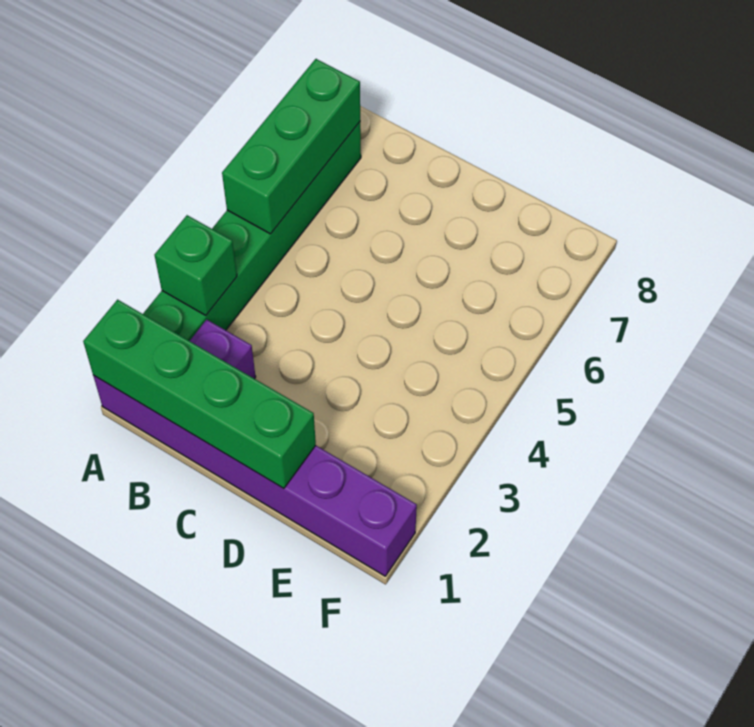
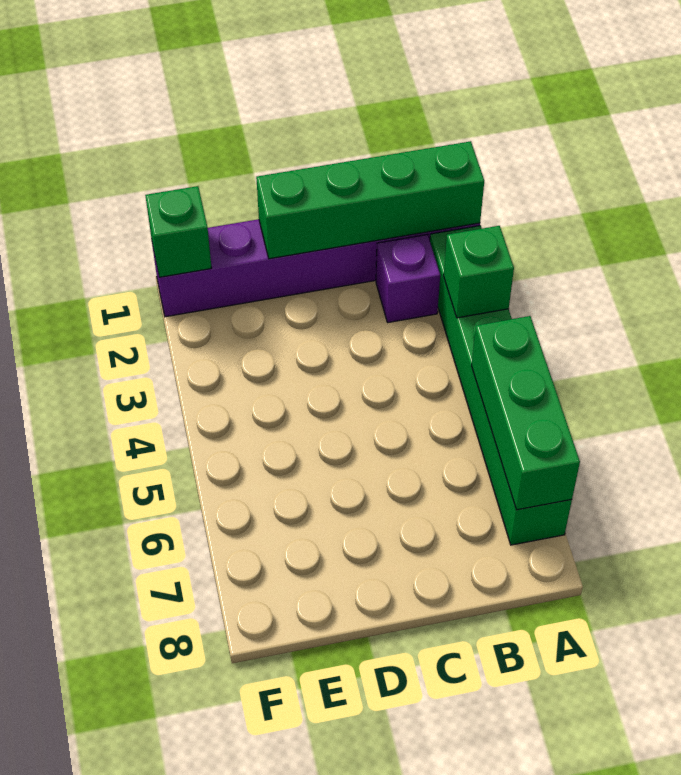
none -> green 1x1 brick [145,186,211,277]

